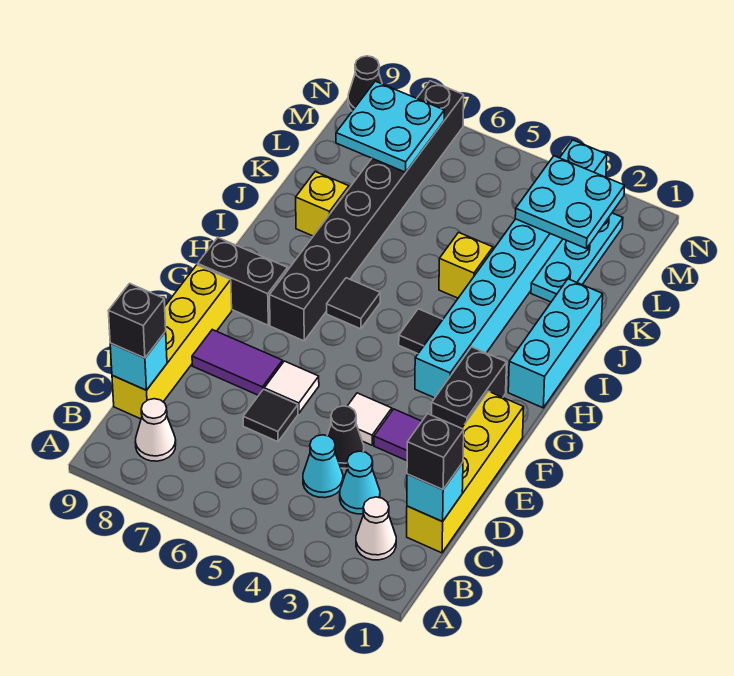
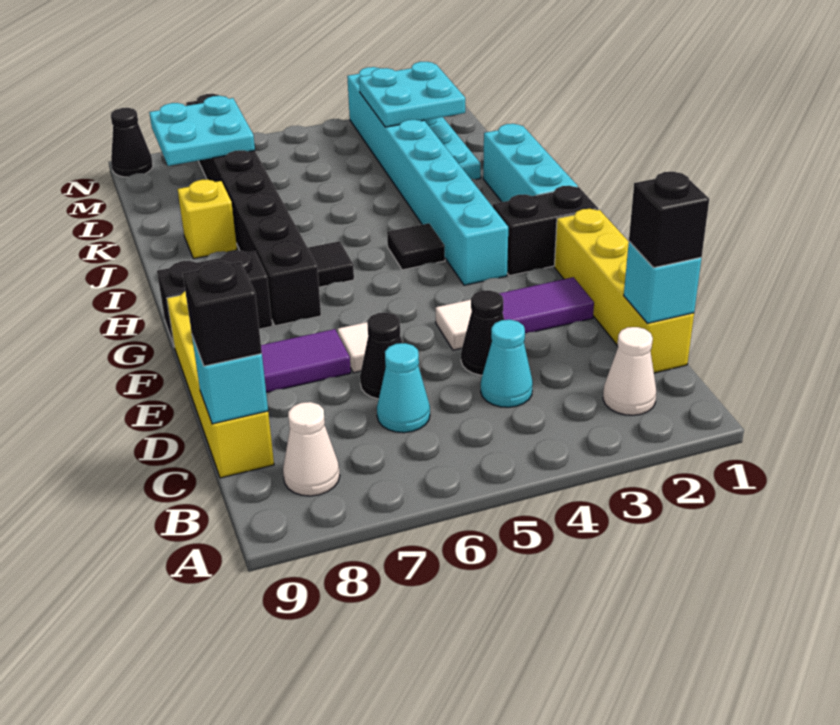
cyan 1x1 cone [340,451,380,514] -> cyan 1x1 cone moved to [377,343,430,433]
black 1x1 tile [243,389,298,442] -> black 1x1 cone [360,313,402,399]
black 1x2 brick [432,347,507,428] -> black 1x2 brick turned to [493,186,598,276]
yellow 1x1 brick [439,232,493,298] -> none

